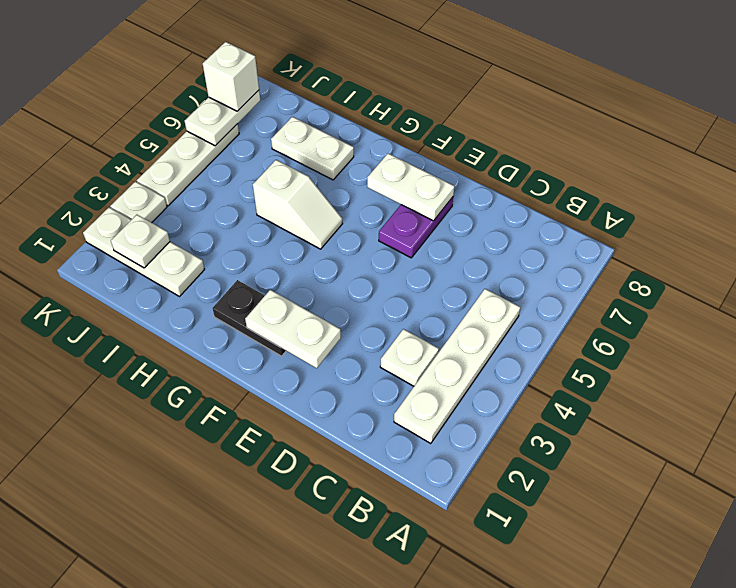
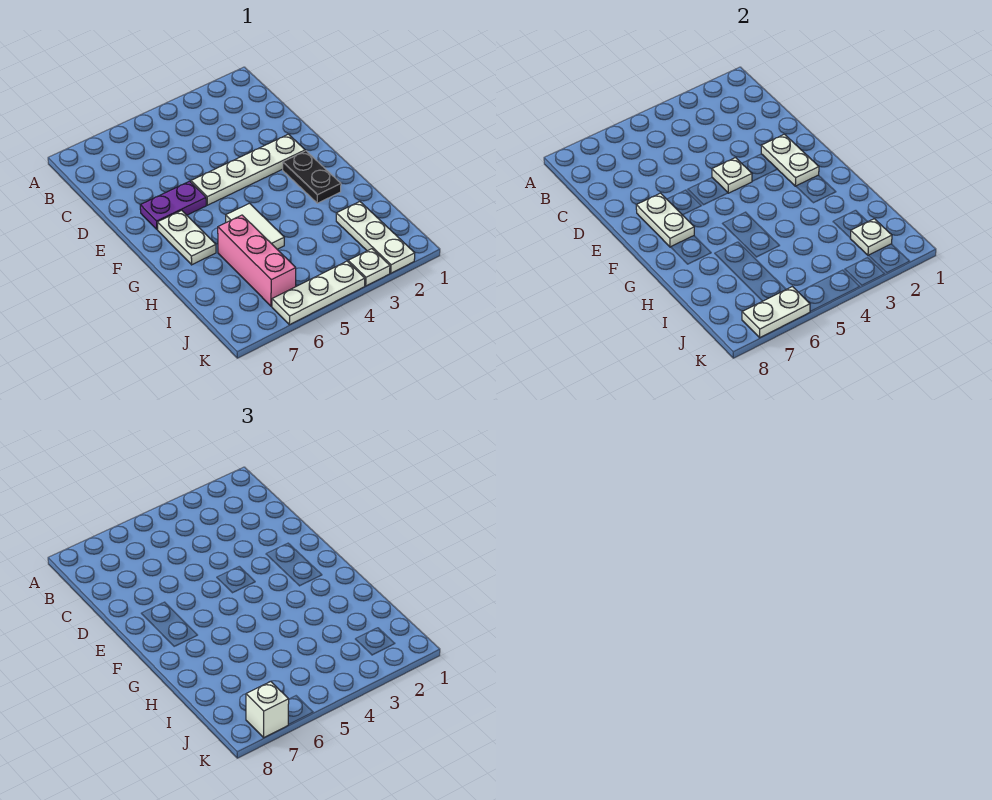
white 1x4 plate [394,289,520,444] -> white 1x4 plate moved to [191,134,305,205]
white 1x1 plate [380,329,439,386] -> white 1x1 plate moved to [712,158,752,193]
white 1x2 slope [253,160,342,249] -> white 1x2 tile [226,203,284,249]
none -> pink 1x3 brick [218,215,296,306]
white 1x2 plate [271,117,354,180] -> white 1x2 plate moved to [157,210,216,265]

